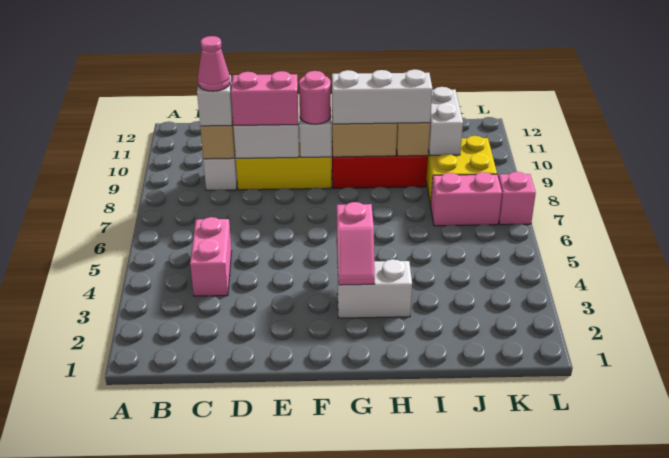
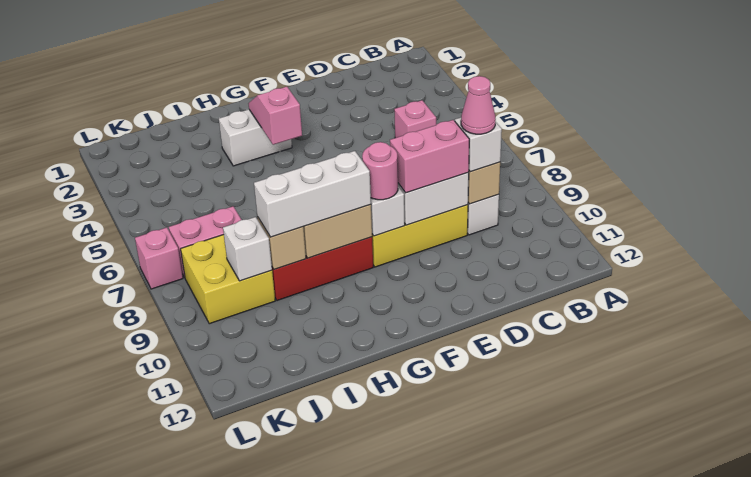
pink 1x2 brick [190,217,232,296] -> pink 1x1 brick [394,100,436,138]
white 1x2 brick [429,87,463,156] -> white 1x1 brick [223,217,272,281]

